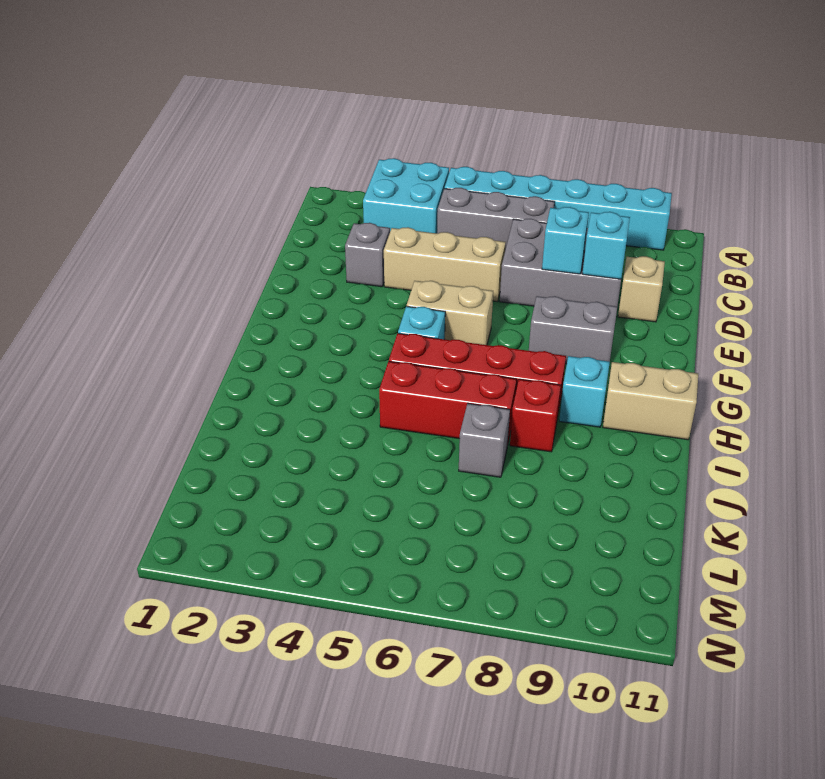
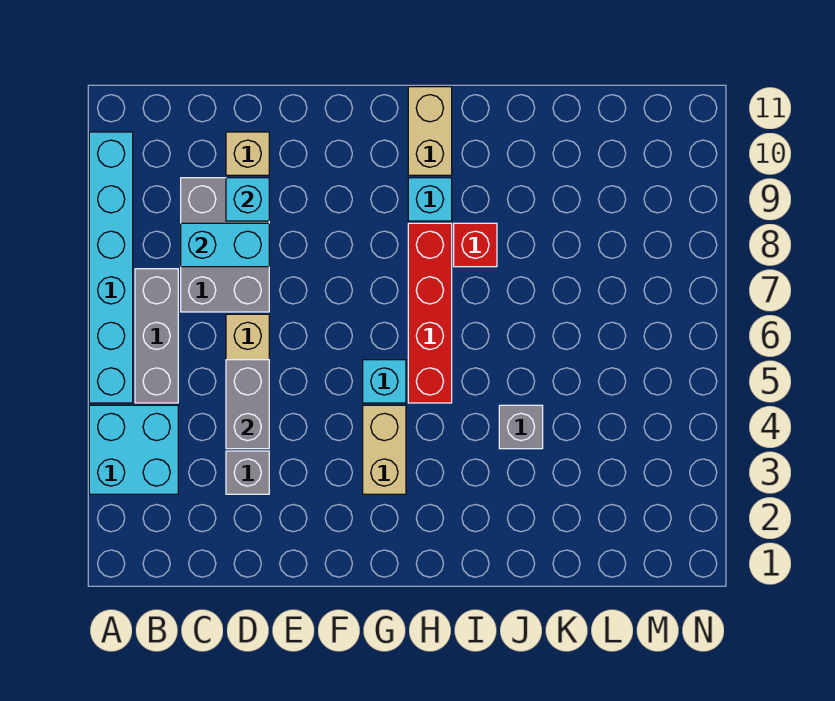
cyan 1x1 brick [542,207,589,274] -> cyan 1x2 brick [181,223,269,267]
tan 1x2 brick [407,281,493,345] -> tan 1x2 brick moved to [363,405,406,494]
grey 1x2 brick [529,296,617,364] -> grey 1x2 brick moved to [226,360,269,449]
red 1x3 brick [379,361,517,442] -> none
grey 1x1 brick [459,404,510,477] -> grey 1x1 brick moved to [499,405,543,449]

